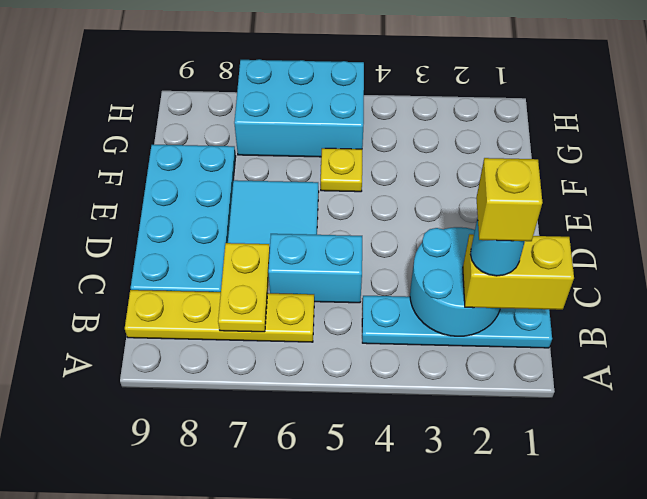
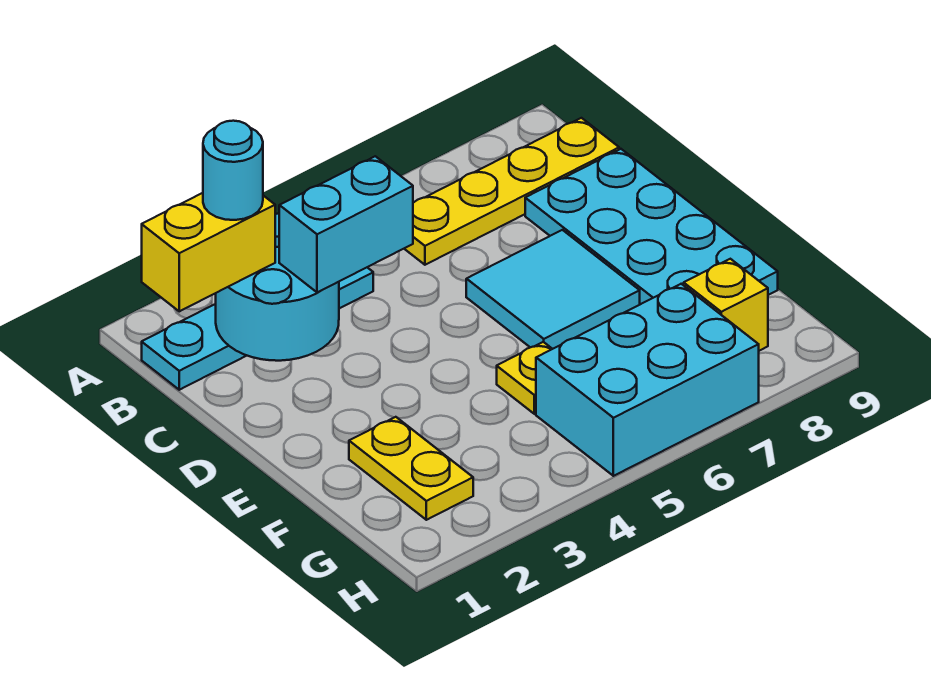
yellow 1x1 brick [476,158,542,241] -> yellow 1x1 brick moved to [684,259,768,351]
yellow 1x2 plate [218,243,270,332] -> yellow 1x2 plate moved to [349,417,473,520]
cyan 1x2 brick [268,234,362,303] -> cyan 1x2 brick moved to [279,156,413,292]

